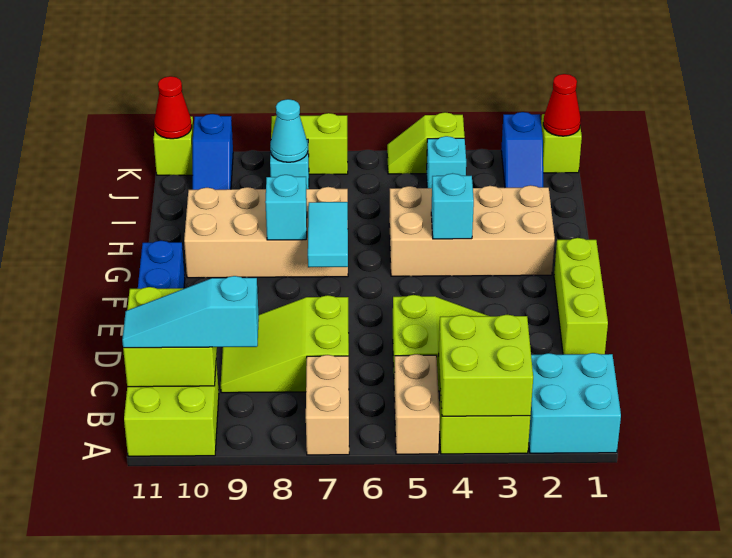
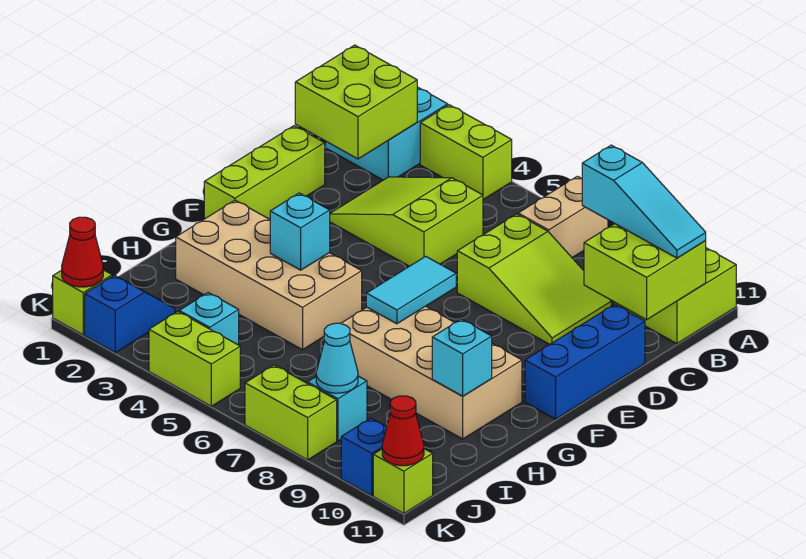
lime 2x2 brick [439,315,533,416] -> lime 2x2 brick moved to [295,45,417,159]
tan 1x2 brick [394,354,440,454] -> none
cyan 1x1 brick [265,175,307,240] -> cyan 1x1 brick moved to [432,319,492,396]
lime 1x2 slope [387,112,465,174] -> lime 1x2 brick [149,311,240,406]

